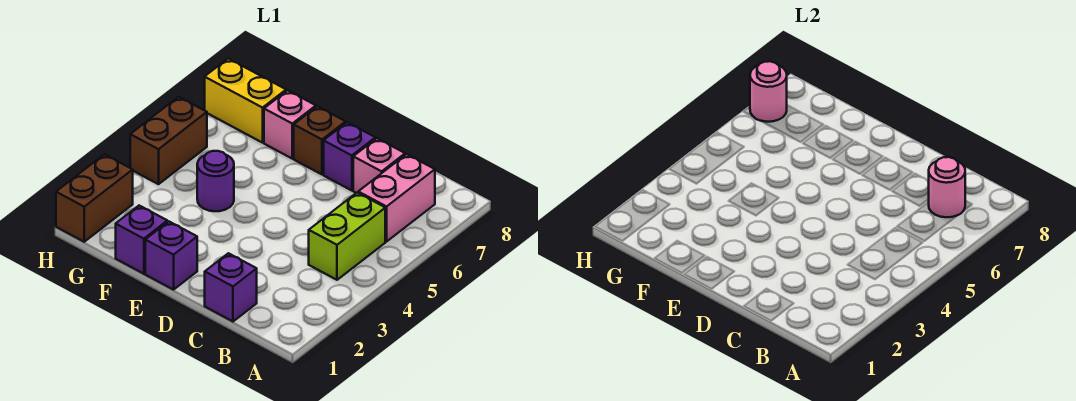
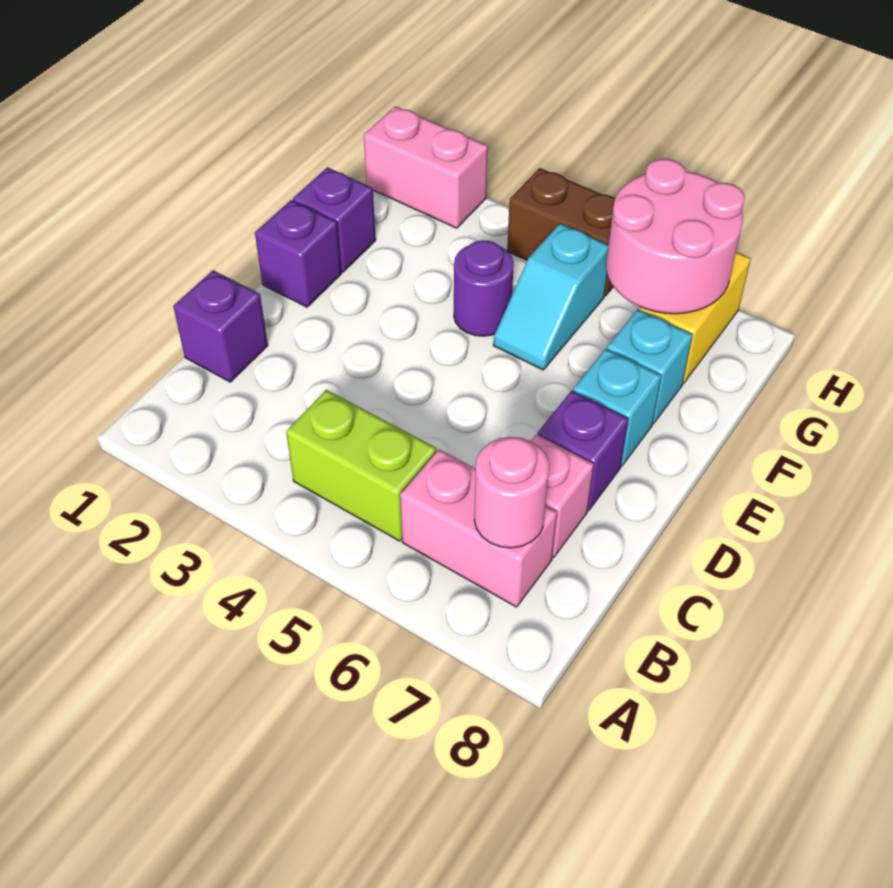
brown 1x1 brick [294,106,346,174] -> cyan 1x1 brick [573,349,661,466]
none -> cyan 1x2 slope [493,224,609,370]
pink 1x1 brick [264,90,316,158] -> cyan 1x1 brick [607,309,693,424]
brown 1x2 brick [56,154,133,242] -> pink 1x2 brick [364,106,488,228]
pink 1x1 round brick [750,61,787,122] -> pink 2x2 round brick [606,159,745,314]

